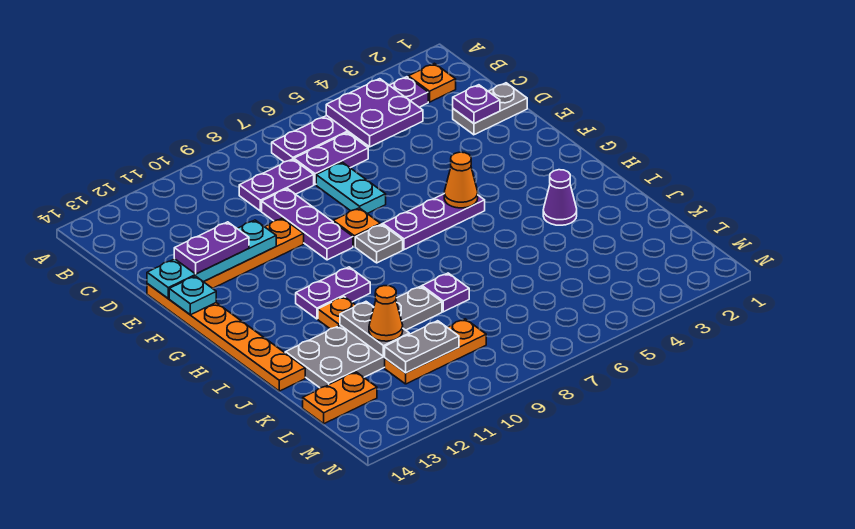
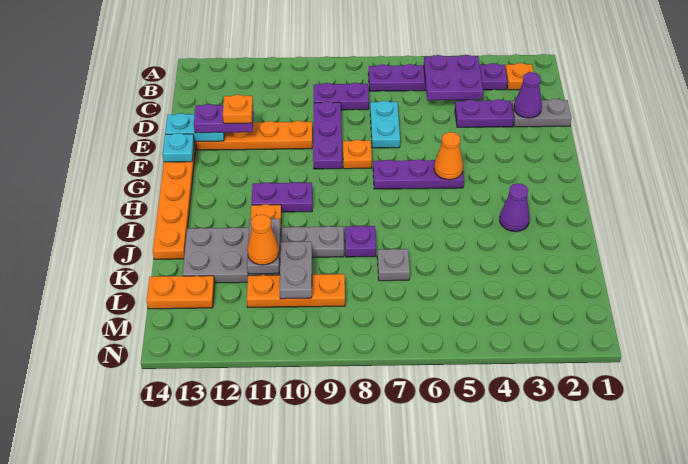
purple 1x2 plate [294,133,368,185] -> purple 1x2 plate moved to [455,99,514,127]
purple 1x1 plate [453,85,500,124] -> purple 1x1 cone [514,72,542,118]
cyan 1x4 plate [147,220,276,298] -> cyan 1x2 plate [165,113,224,141]
none -> orange 1x1 plate [223,94,253,123]
grey 1x1 plate [355,224,403,263] -> grey 1x1 plate moved to [377,249,410,281]
grey 1x2 plate [385,321,459,373] -> grey 1x2 plate turned to [280,241,312,299]

